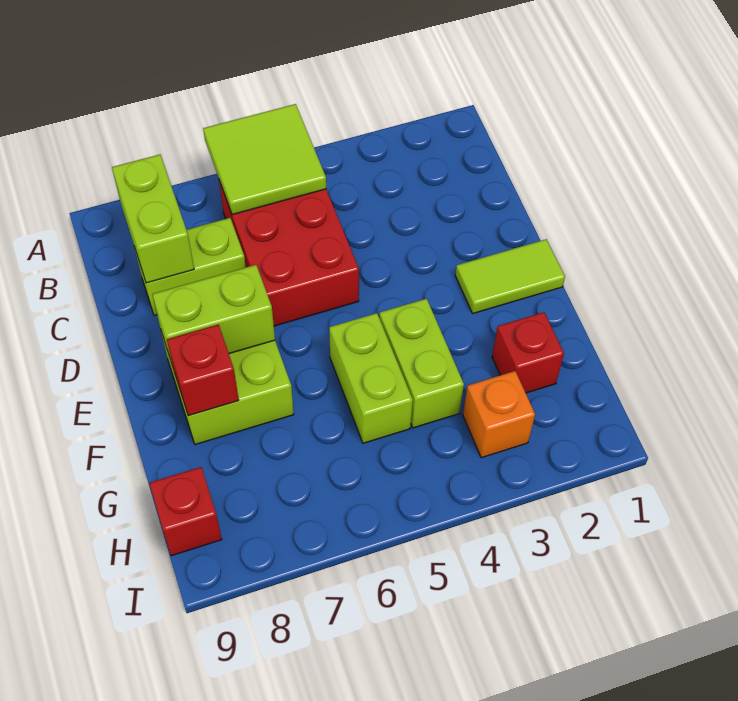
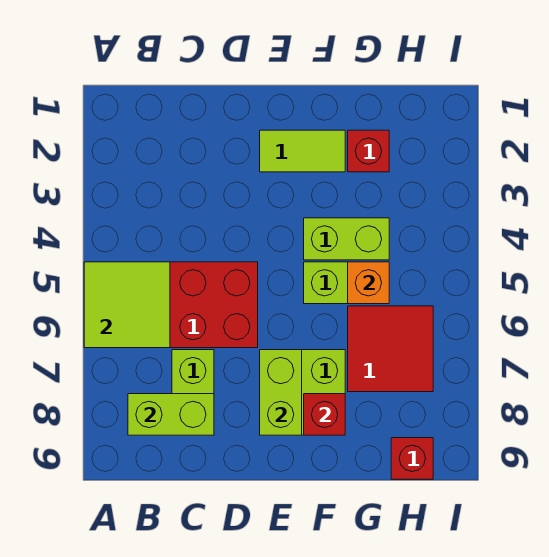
lime 1x2 tile [455,239,565,313] -> lime 1x2 tile turned to [260,130,345,172]
none -> red 2x2 tile [348,306,433,392]
orange 1x1 brick [463,371,535,458] -> orange 1x1 brick moved to [348,262,389,304]

